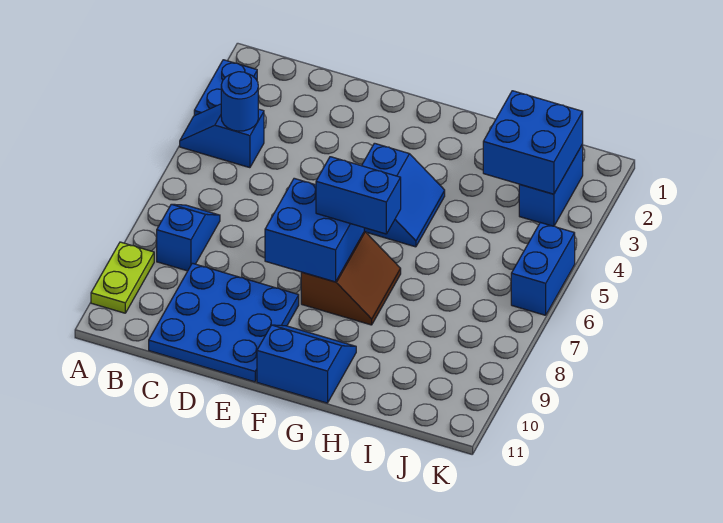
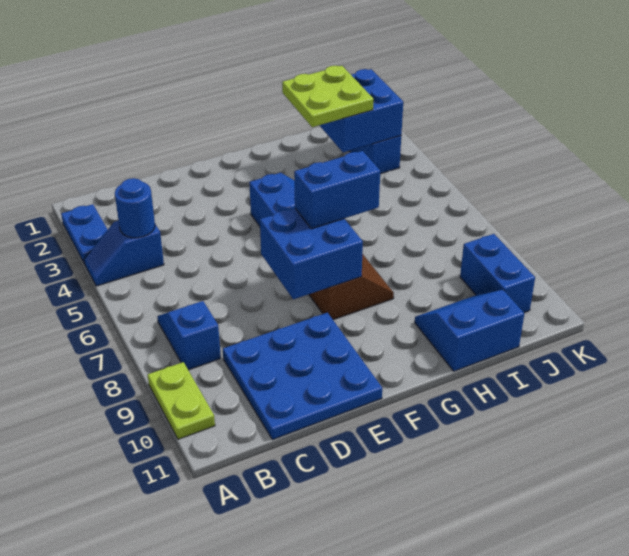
blue 2x2 slope [257,325,356,403] -> blue 2x2 slope moved to [415,290,524,371]
none -> lime 2x2 plate [282,66,373,127]
blue 1x2 brick [511,223,575,315] -> blue 1x2 brick moved to [460,234,535,313]

